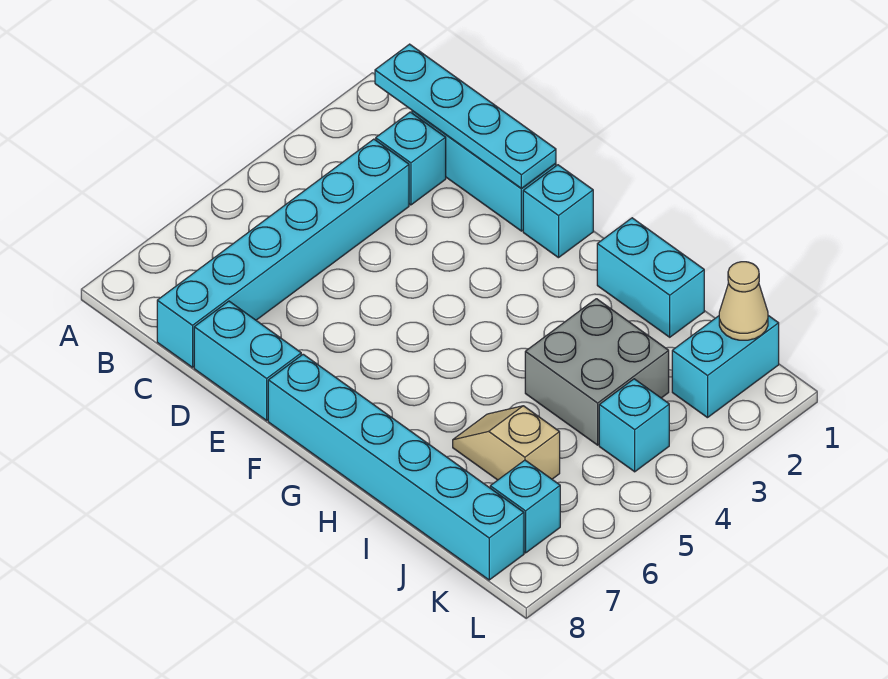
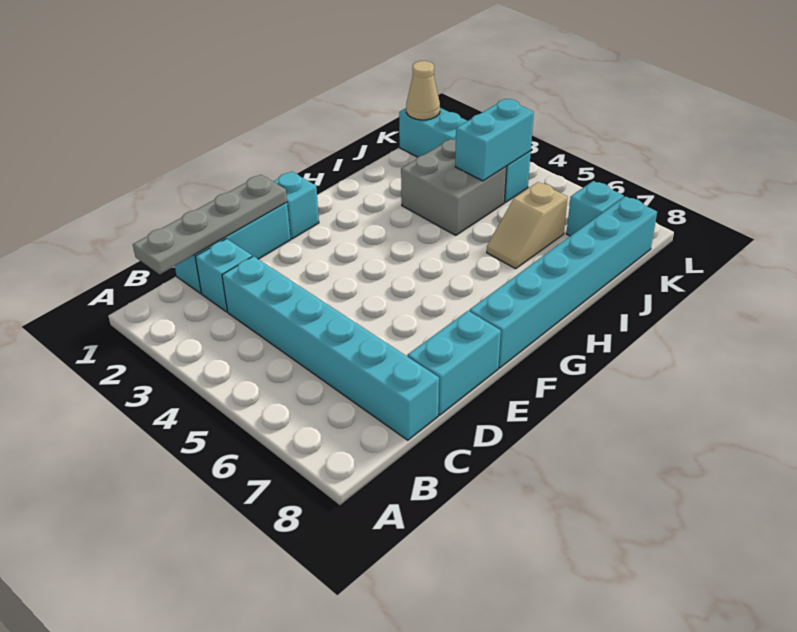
cyan 1x4 plate [375,44,556,188] -> grey 1x4 plate [133,175,287,274]
cyan 1x2 brick [597,218,704,337] -> cyan 1x2 brick moved to [455,99,534,181]

